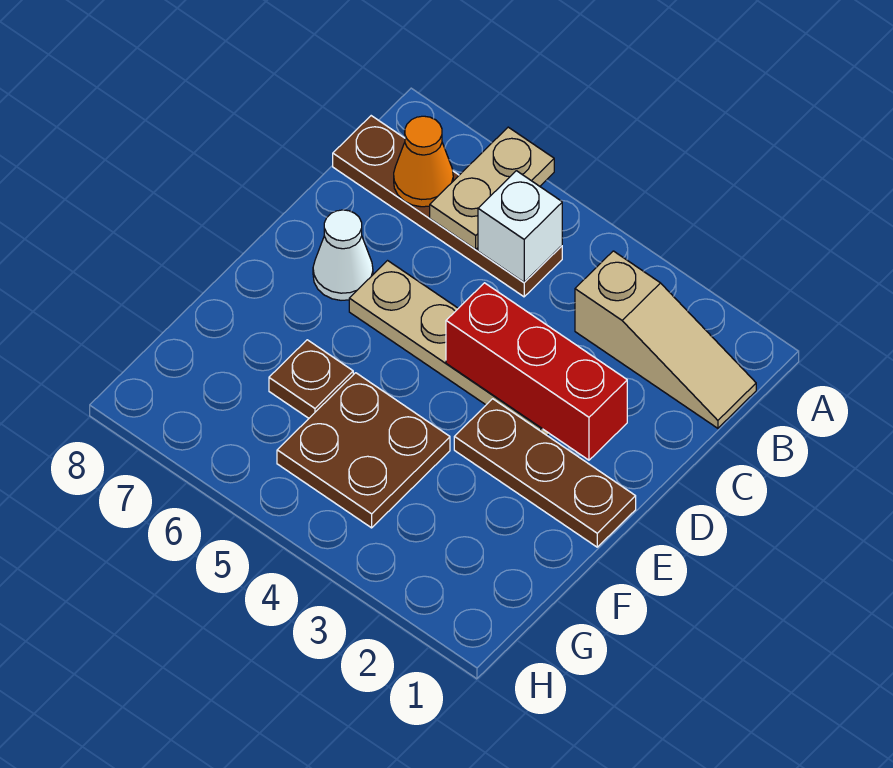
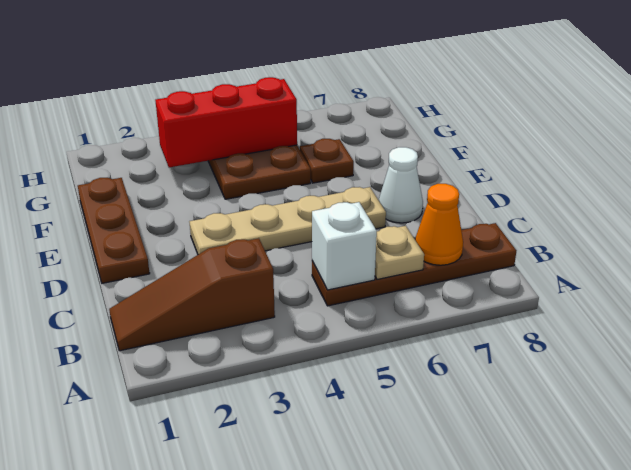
tan 1x2 plate [430,127,554,250] -> tan 1x1 plate [375,226,424,279]
tan 1x3 slope [575,251,756,428] -> brown 1x3 slope [109,238,275,351]
red 1x3 brick [446,283,627,460] -> red 1x3 brick moved to [155,77,297,167]
brown 1x3 plate [454,399,636,547] -> brown 1x3 plate turned to [78,178,150,283]

